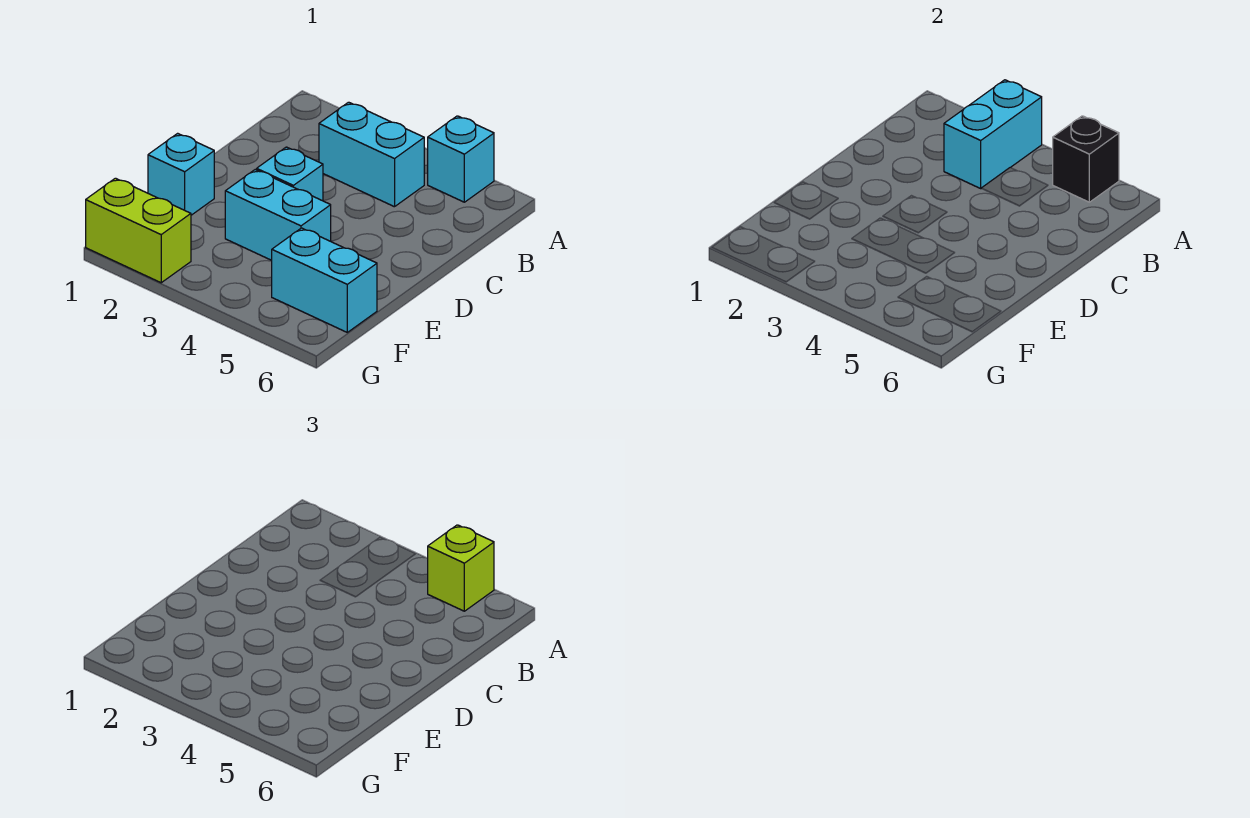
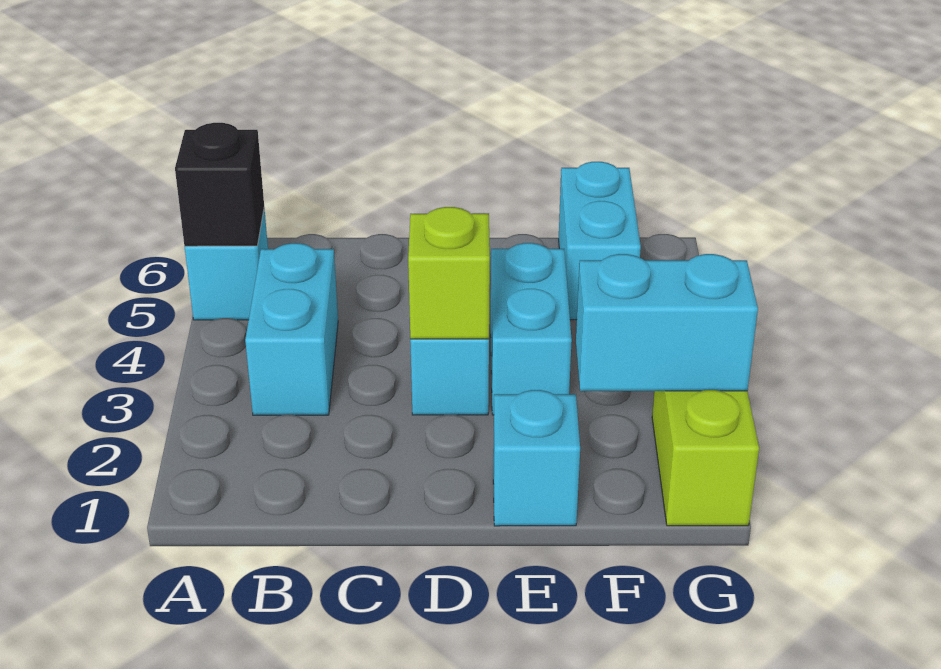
cyan 1x2 brick [944,80,1042,188] -> cyan 1x2 brick moved to [576,254,758,391]
lime 1x1 brick [428,525,494,611] -> lime 1x1 brick moved to [408,207,490,339]

